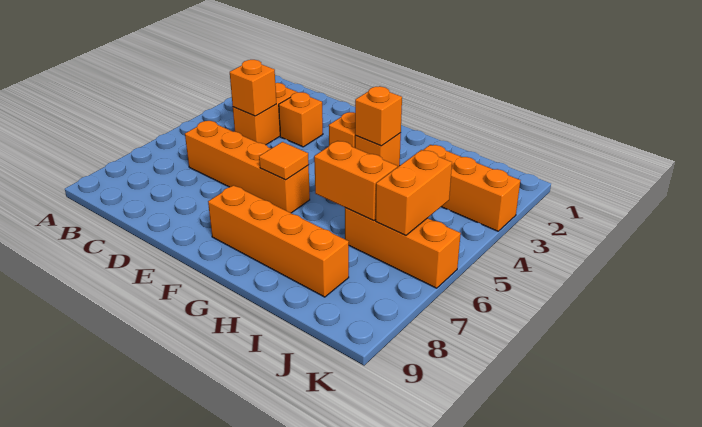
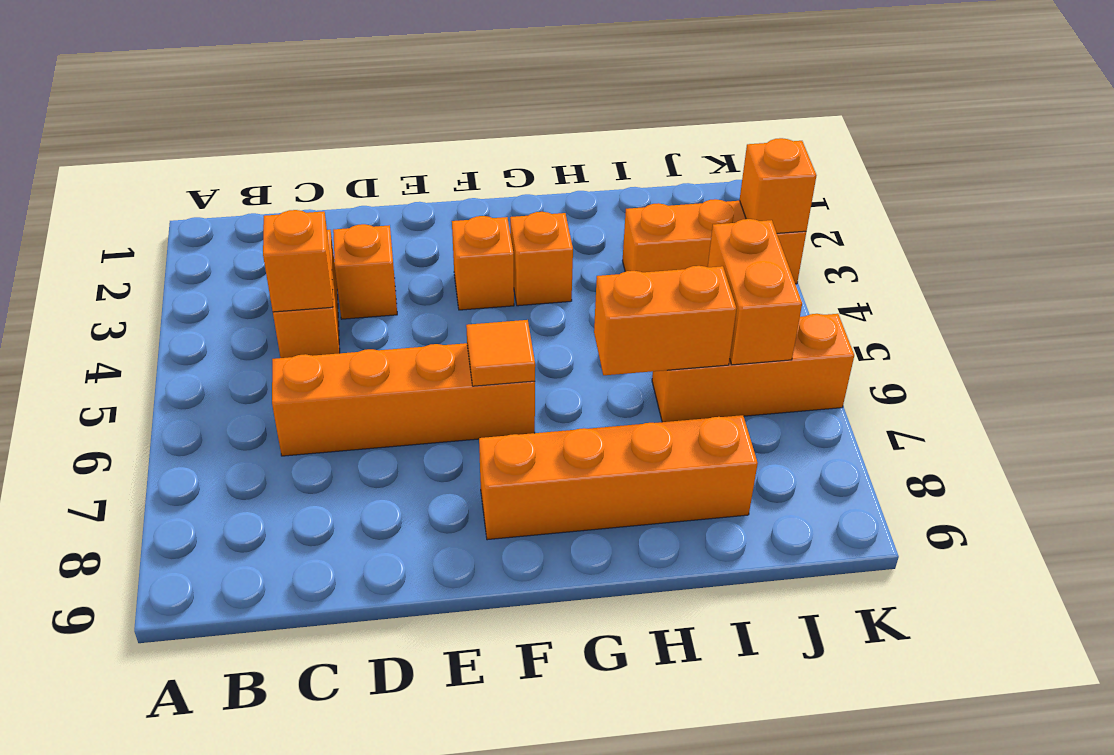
orange 1x1 brick [355,86,402,146] -> orange 1x1 brick moved to [740,138,816,233]

